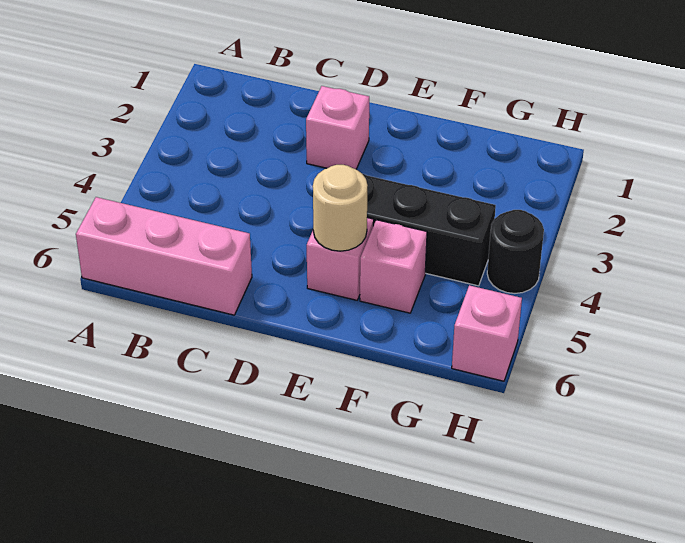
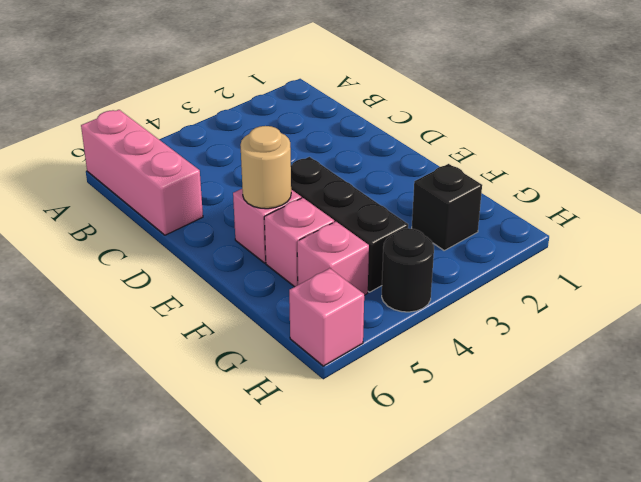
pink 1x1 brick [306,86,369,169] -> pink 1x1 brick moved to [297,222,369,295]
none -> black 1x1 brick [412,164,482,250]

